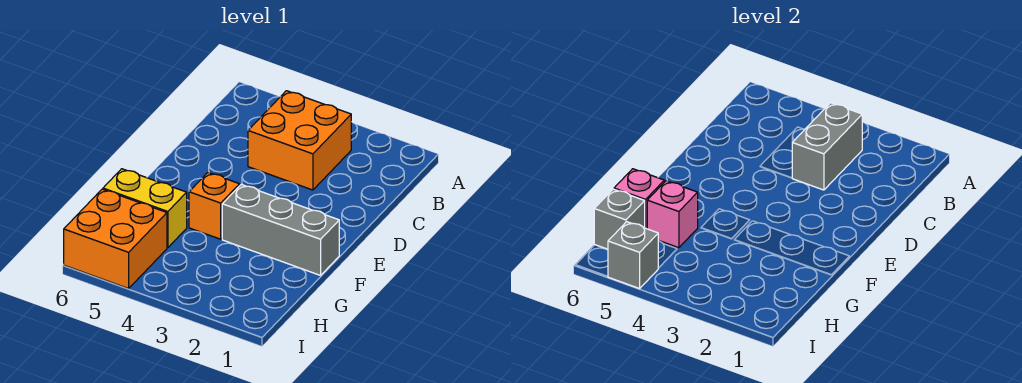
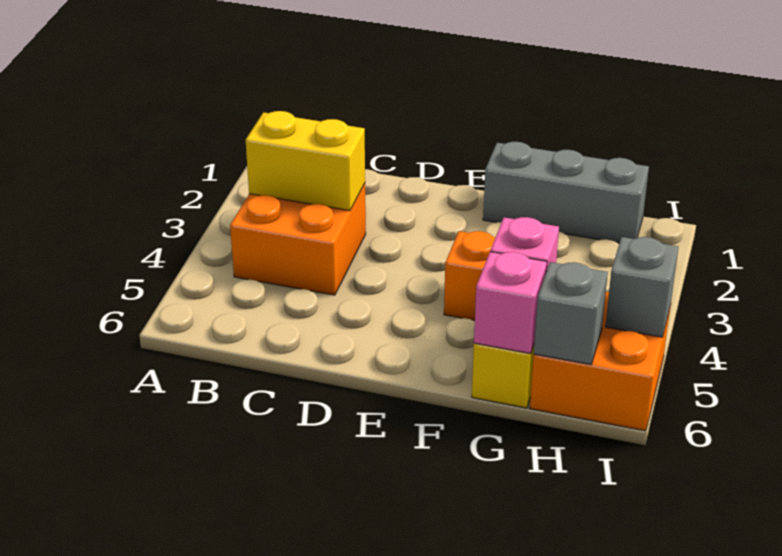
grey 1x2 brick [792,103,862,190] -> yellow 1x2 brick [246,111,365,211]
grey 1x3 brick [222,185,339,275] -> grey 1x3 brick turned to [483,142,649,243]

